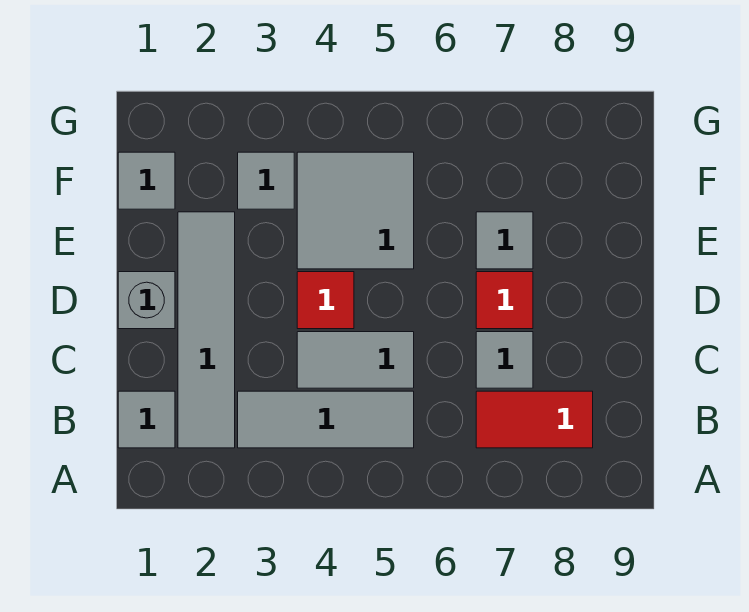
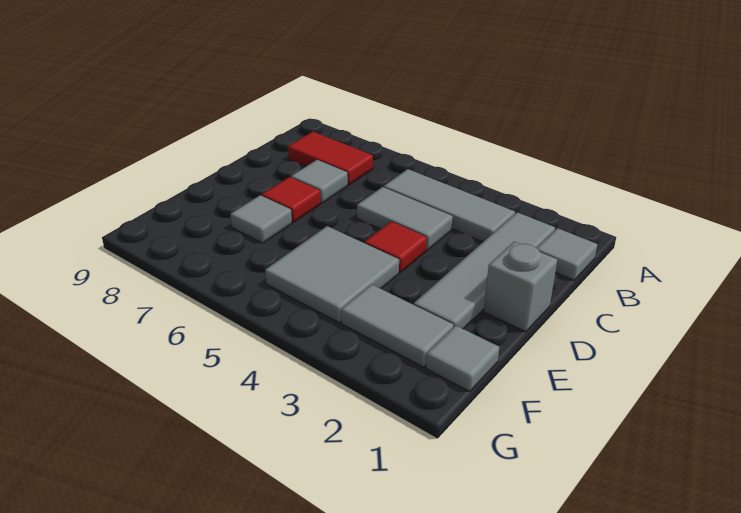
grey 1x1 tile [238,152,294,209] -> grey 1x2 tile [341,284,454,367]

